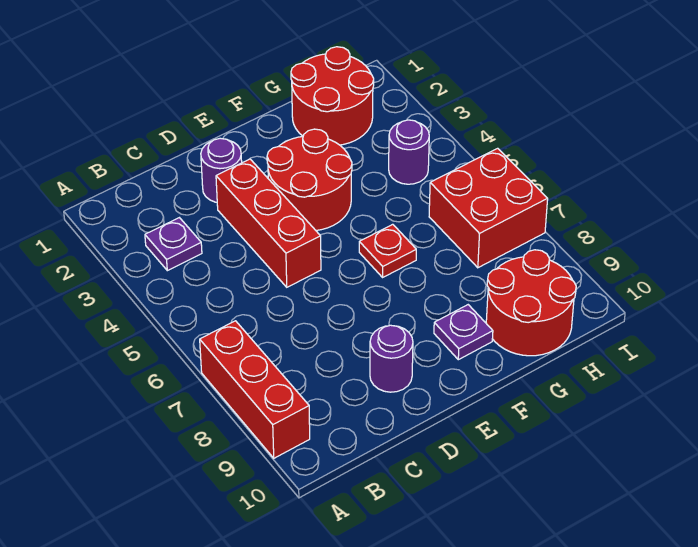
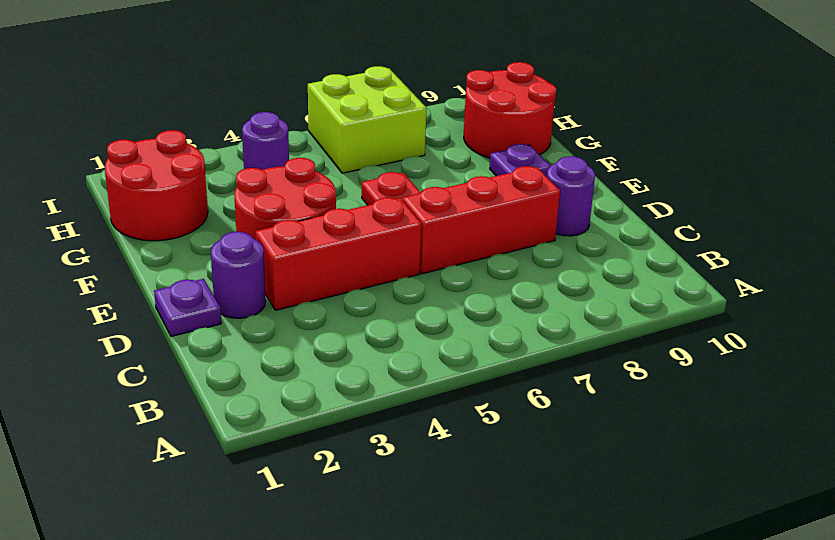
red 1x3 brick [200,321,310,458] -> red 1x3 brick moved to [403,166,560,274]
purple 1x1 plate [145,218,202,271] -> purple 1x1 plate moved to [154,279,221,336]
red 2x2 brick [429,148,548,268] -> lime 2x2 brick [308,66,427,173]

